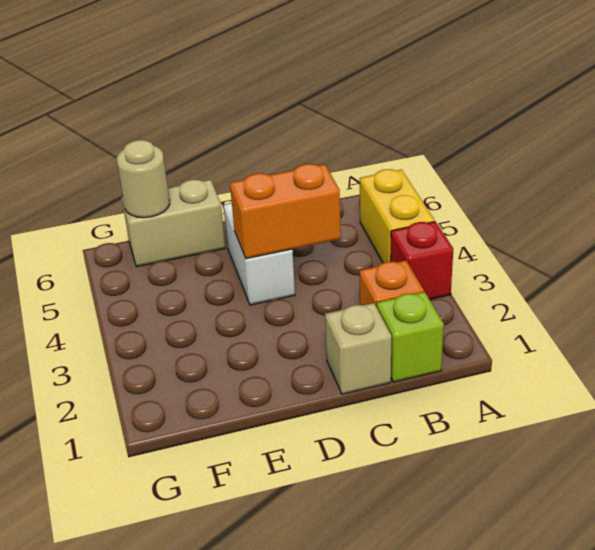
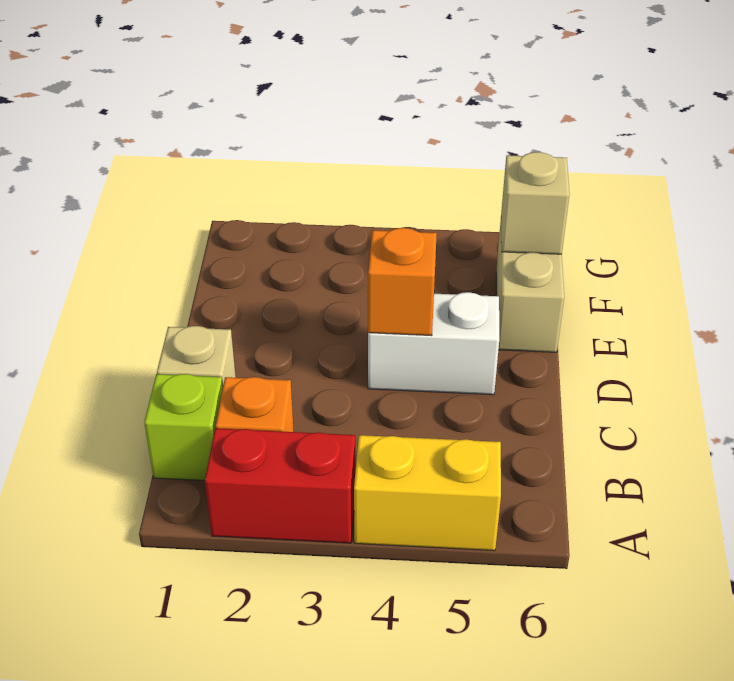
red 1x1 brick [391,221,453,300] -> red 1x2 brick [205,428,356,543]
orange 1x2 brick [230,164,341,259] -> orange 1x1 brick [368,228,437,336]
tan 1x1 round brick [117,140,170,218] -> tan 1x1 brick [501,152,570,254]

